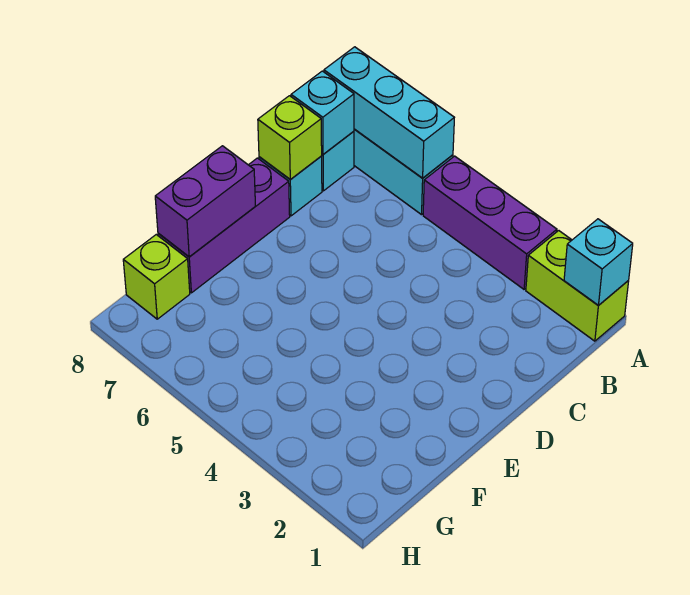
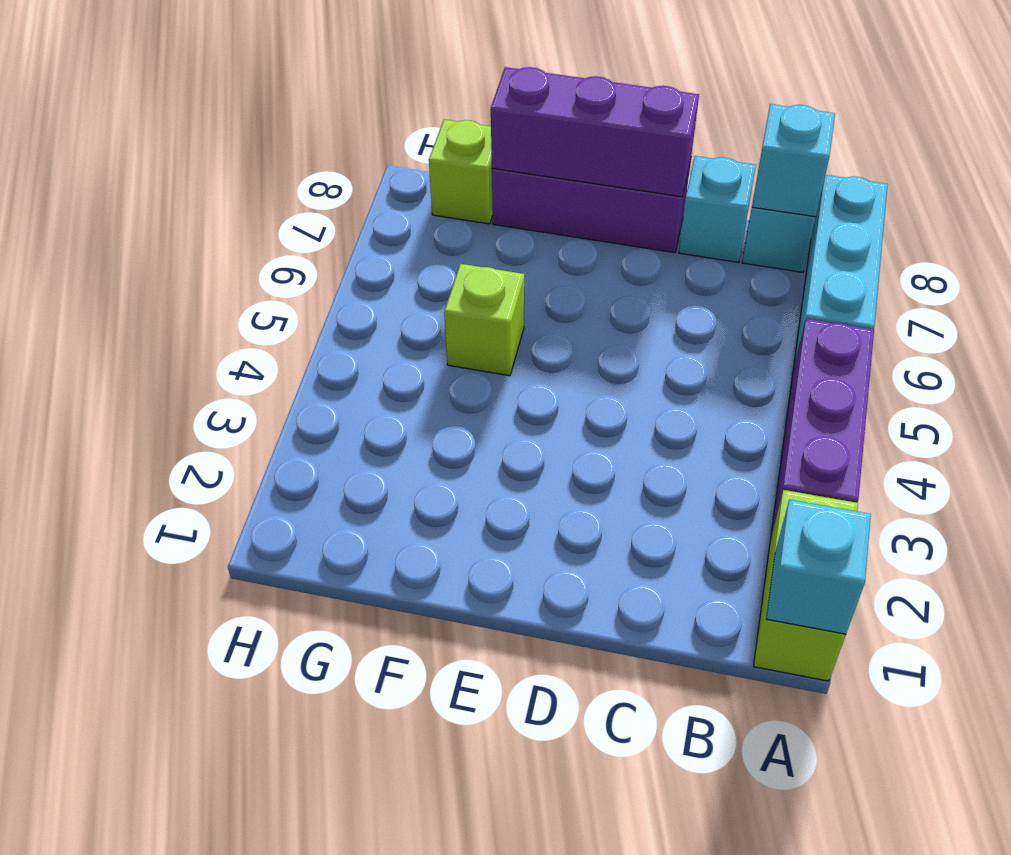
cyan 1x3 brick [324,47,454,178] -> none
lime 1x1 brick [258,96,322,180] -> lime 1x1 brick moved to [444,264,524,376]
purple 1x2 brick [155,146,255,257] -> purple 1x3 brick [491,67,699,197]

